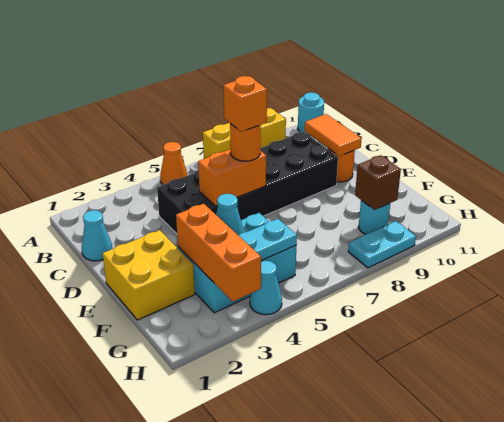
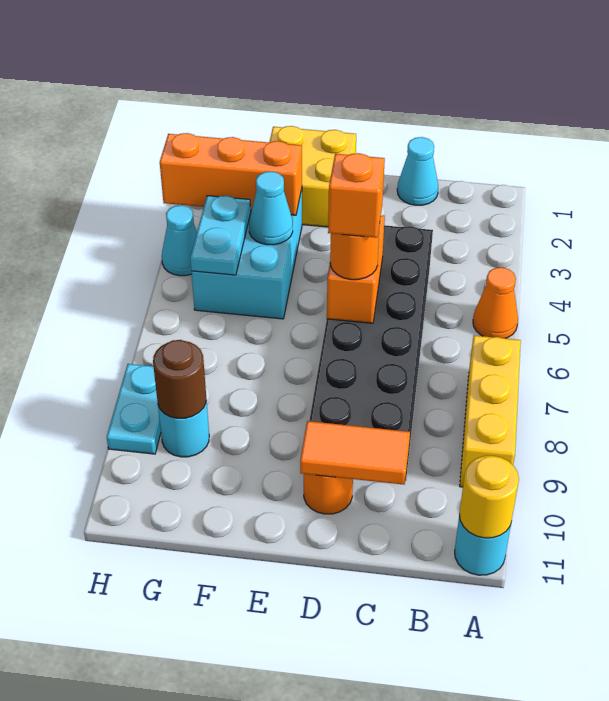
none -> yellow 1x1 round brick [459,456,519,538]
brown 1x1 brick [355,155,401,210] -> brown 1x1 round brick [153,340,206,418]

